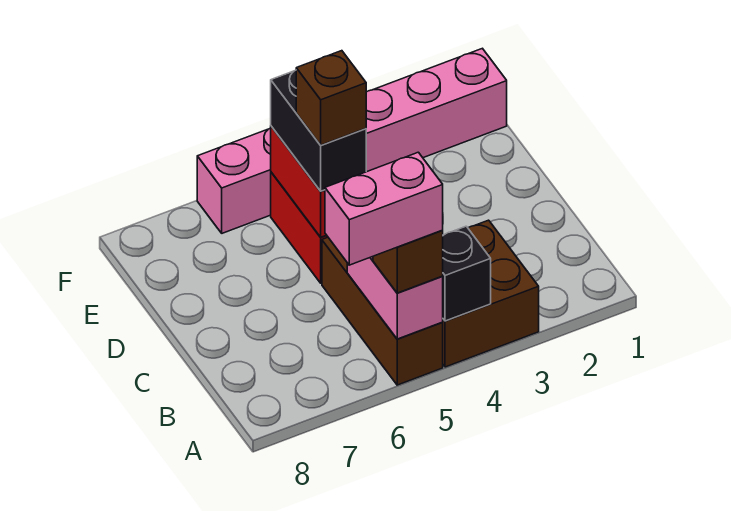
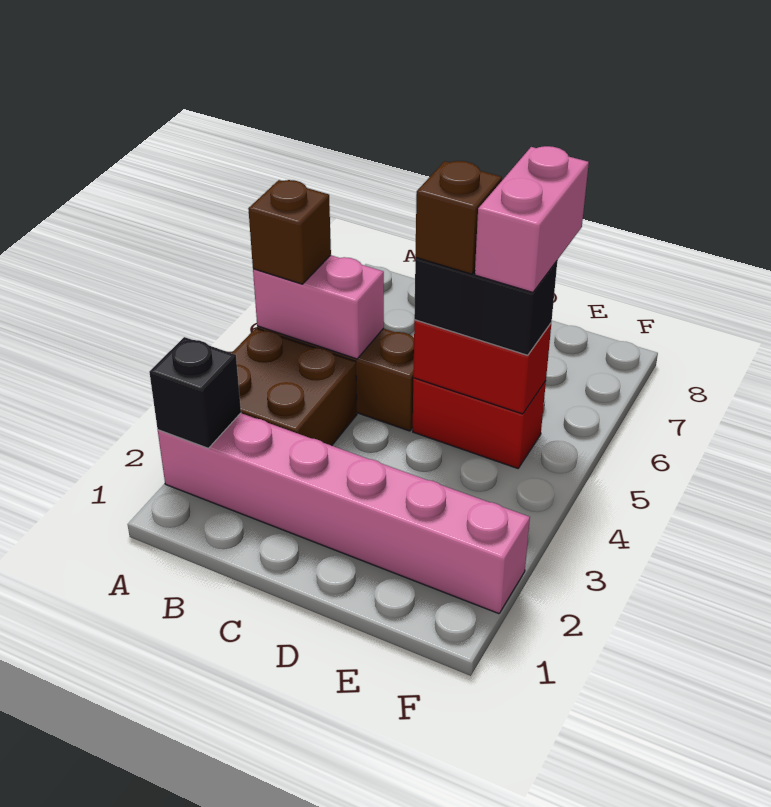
black 1x1 brick [443,226,491,321] -> black 1x1 brick moved to [149,337,241,448]
pink 1x2 brick [325,152,443,265] -> pink 1x2 brick moved to [475,146,589,292]
pink 1x6 brick [197,48,507,233] -> pink 1x6 brick turned to [158,413,530,614]

